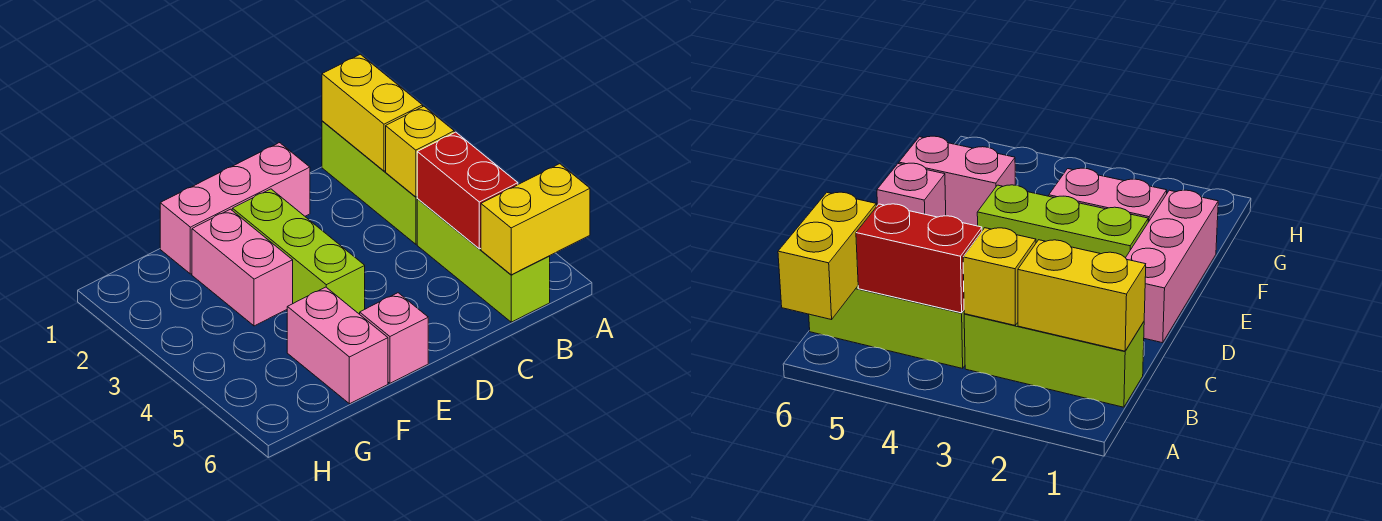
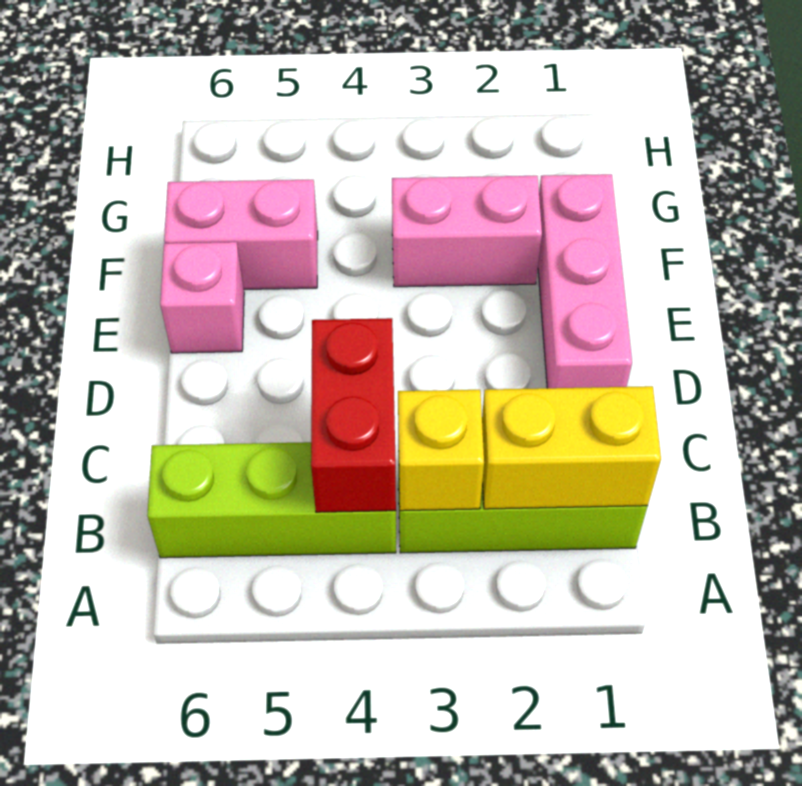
yellow 1x2 brick [481,164,590,275] -> none
red 1x2 brick [417,132,518,249] -> red 1x2 brick turned to [311,318,396,512]
lime 1x3 brick [232,189,365,314] -> none

